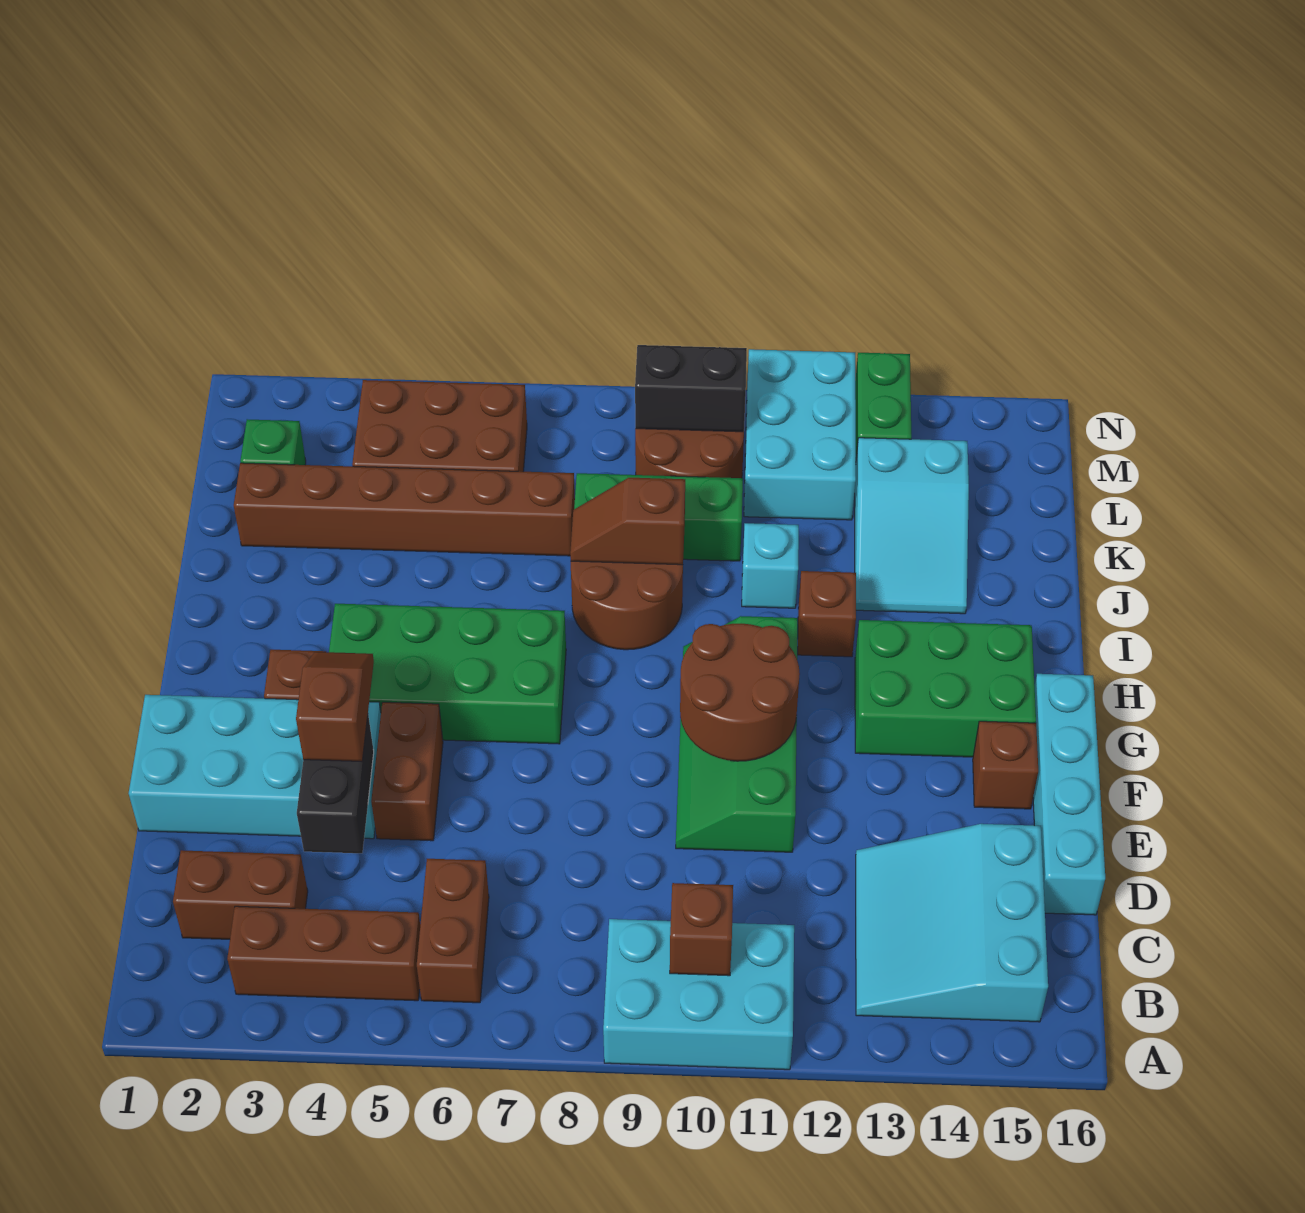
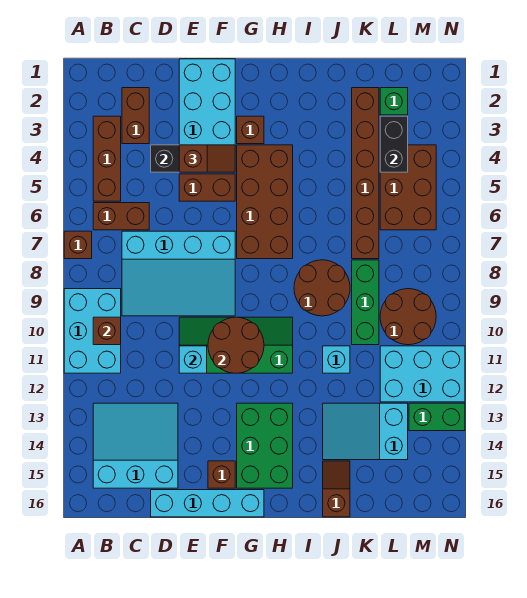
none -> cyan 3x4 slope [122,231,235,316]
none -> cyan 1x1 brick [179,346,207,373]
green 2x4 brick [329,604,566,744] -> brown 2x4 brick [237,145,293,259]
brown 1x1 brick [798,571,856,657] -> brown 1x1 brick moved to [64,231,92,259]
brown 1x2 slope [570,478,685,565] -> brown 1x2 slope moved to [323,461,350,517]
black 1x2 brick [635,345,747,432] -> black 1x2 brick moved to [380,116,408,172]

